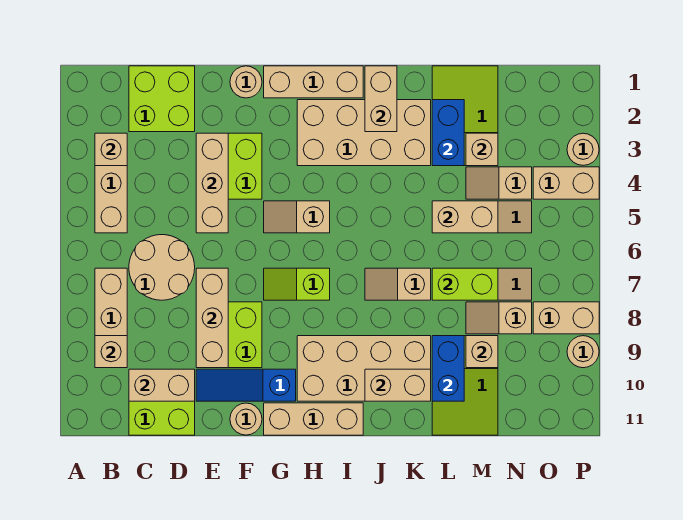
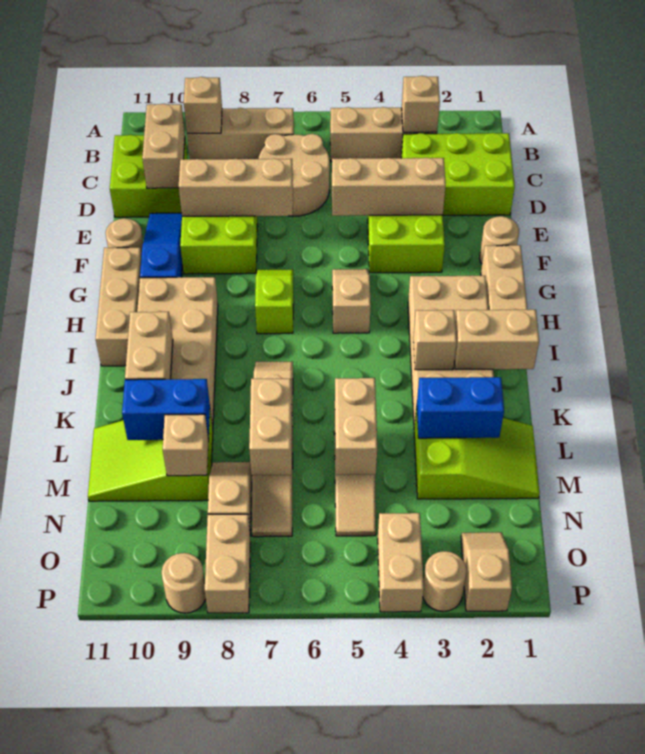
lime 2x2 brick [129,66,195,132] -> lime 2x3 brick [401,133,515,215]
lime 1x2 brick [432,268,498,300] -> tan 1x2 brick [249,379,292,475]
tan 1x1 brick [466,133,498,166] -> tan 1x1 brick moved to [413,310,457,370]
tan 1x2 slope [466,167,532,199] -> tan 1x2 slope moved to [461,532,512,611]

